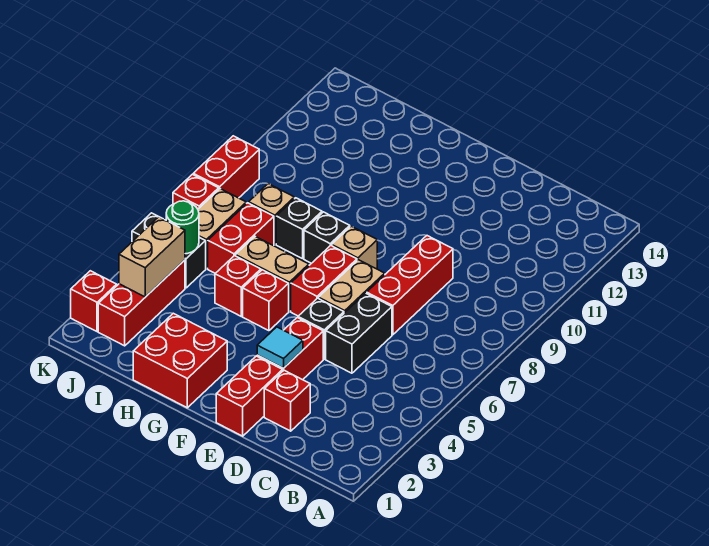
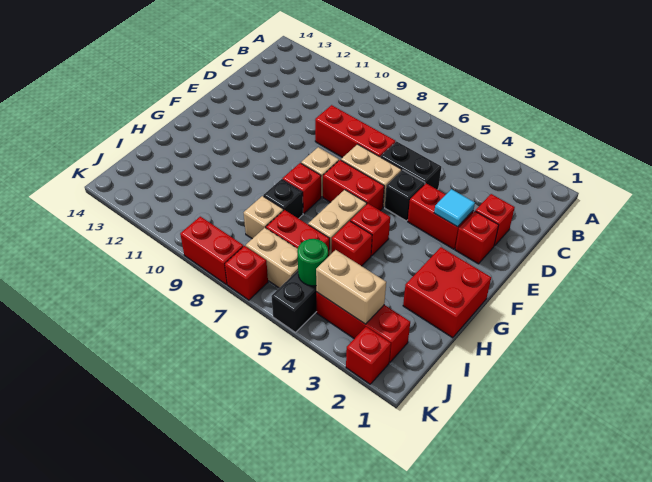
red 1x2 brick [216,356,283,436] -> red 1x1 brick [455,211,499,264]
black 1x1 brick [304,212,350,263] -> red 1x1 brick [282,163,321,213]

